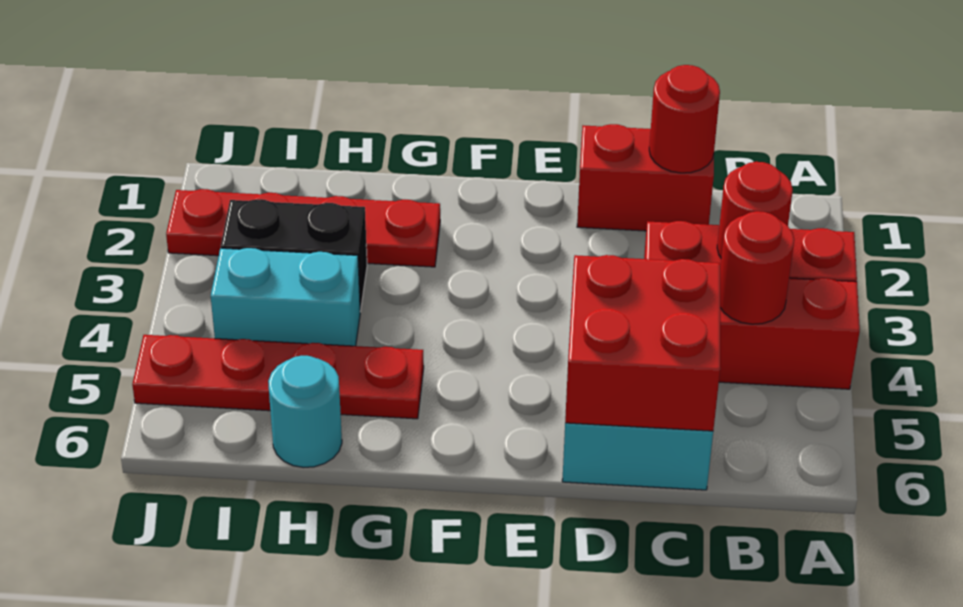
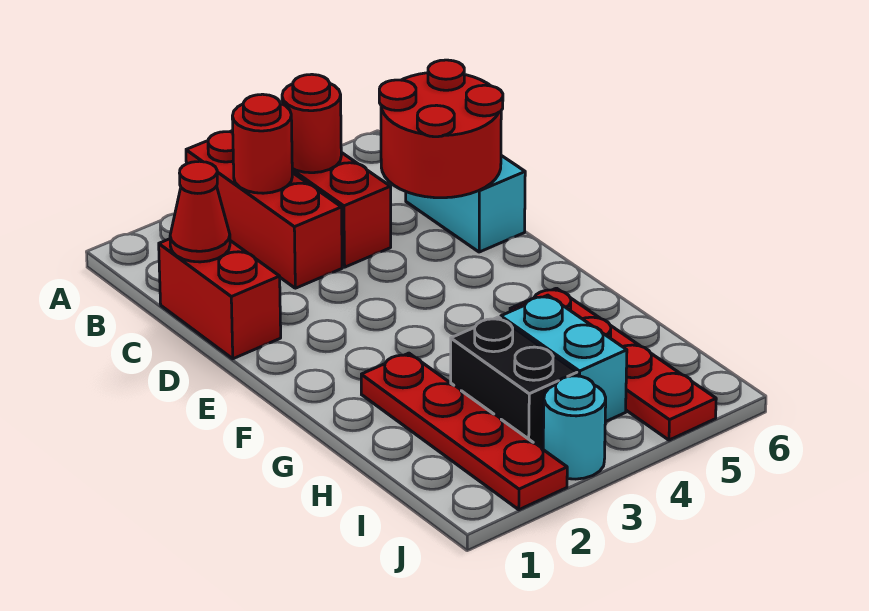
red 1x1 round brick [649,65,720,173] -> red 1x1 cone [170,161,230,262]
red 2x2 brick [565,255,720,431] -> red 2x2 round brick [379,60,503,198]
cyan 1x1 round brick [268,356,342,467] -> cyan 1x1 round brick moved to [543,376,606,479]

